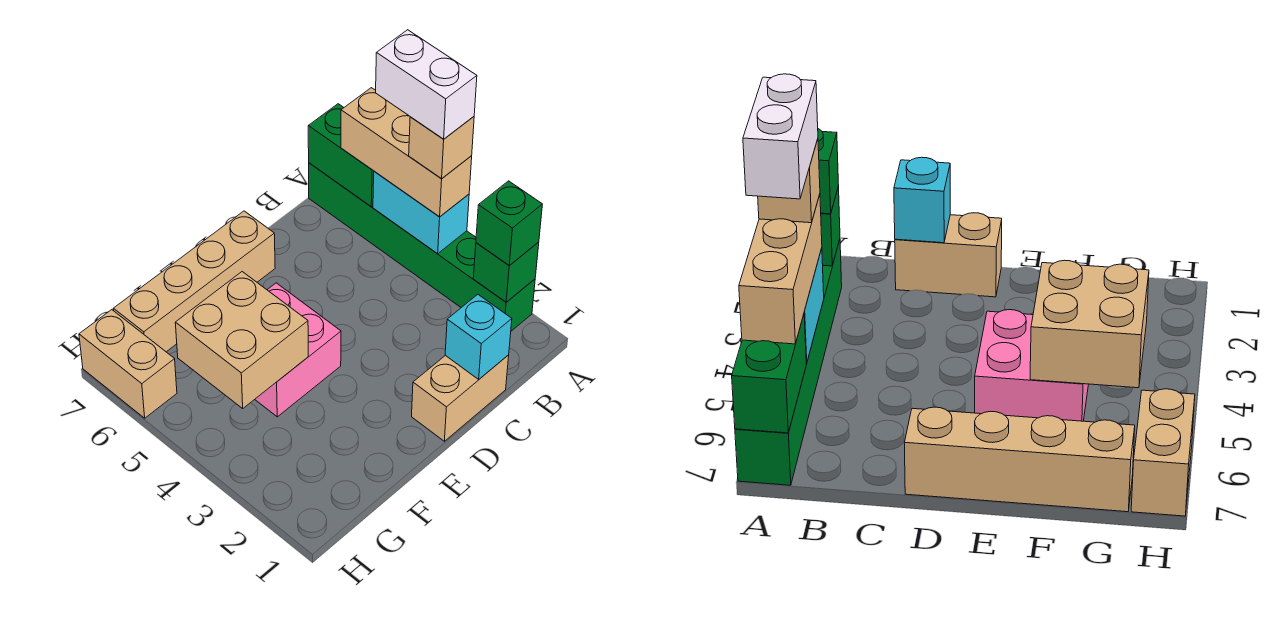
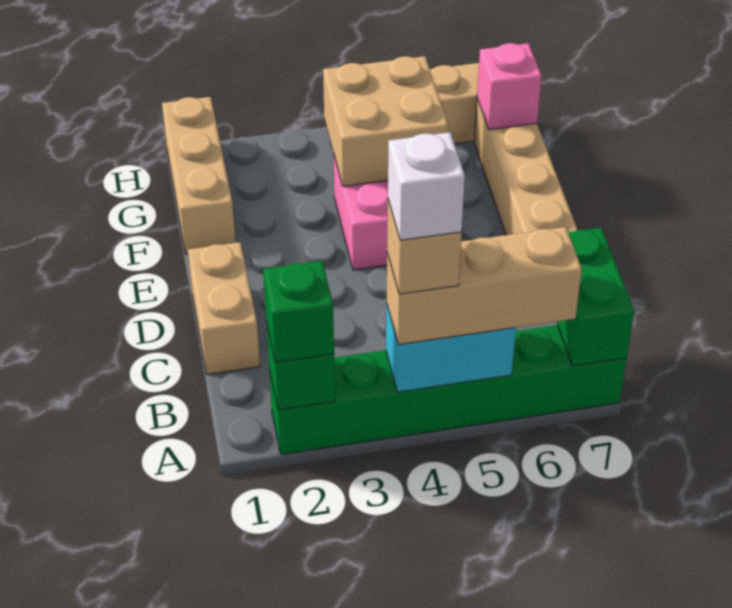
white 1x2 brick [376,30,477,139] -> white 1x1 brick [388,132,465,240]
green 1x2 brick [308,104,374,207] -> green 1x2 brick turned to [557,228,634,366]
cyan 1x1 brick [445,295,512,379] -> none
none -> tan 1x3 brick [162,97,235,254]
none -> pink 1x1 brick [477,43,542,130]

